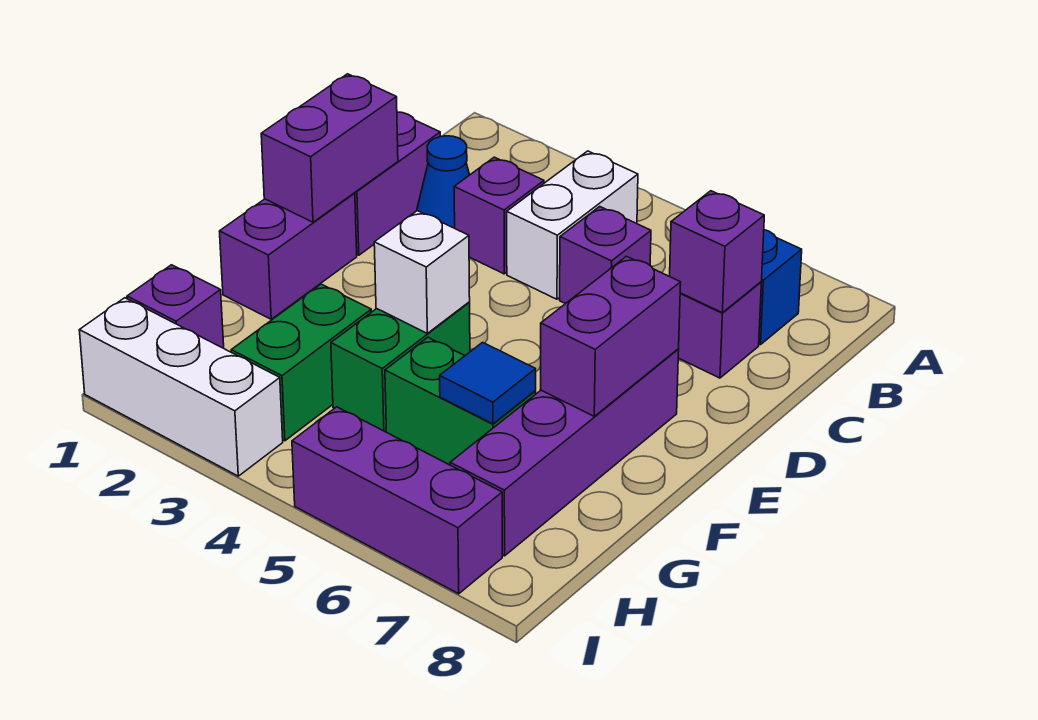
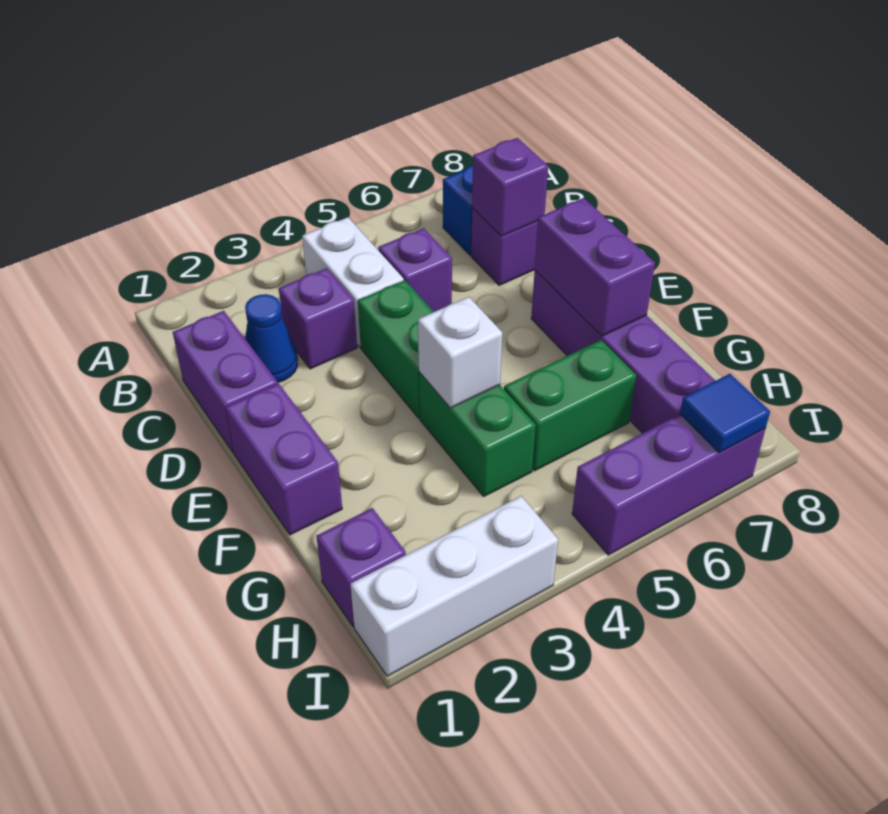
purple 1x2 brick [261,74,398,222] -> none
green 1x2 brick [231,284,371,441] -> green 1x2 brick moved to [358,280,433,418]
blue 1x1 tile [440,342,536,424] -> blue 1x1 tile moved to [680,374,770,453]

